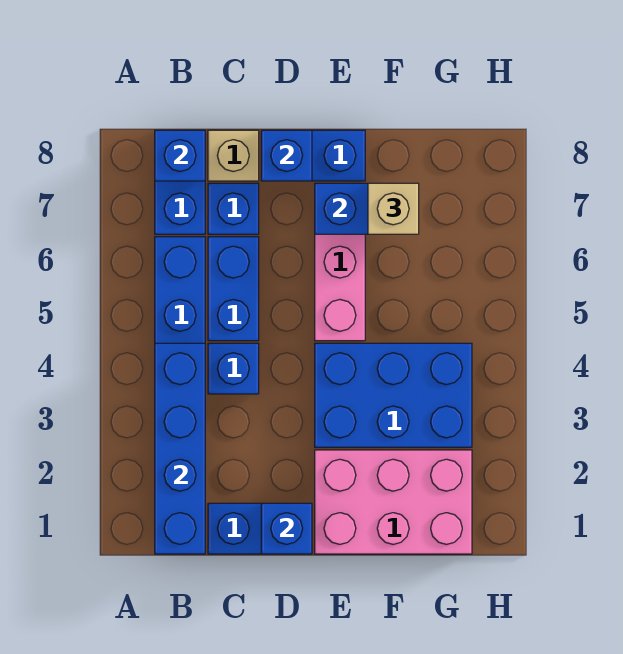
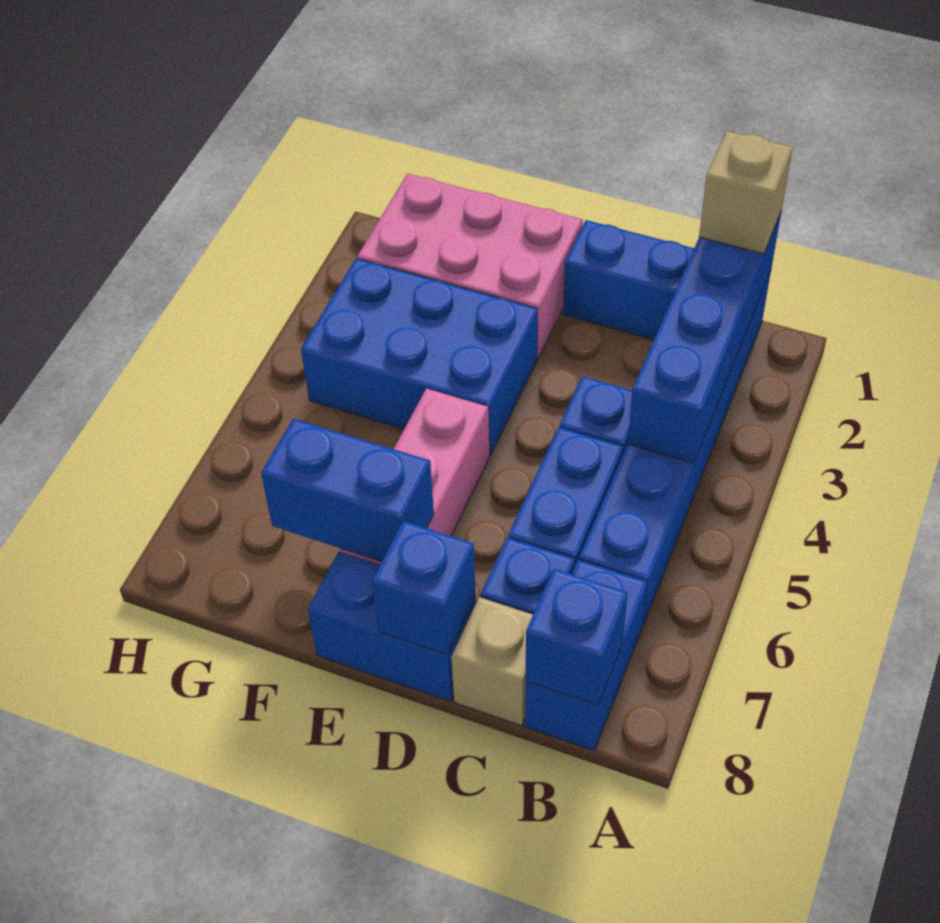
blue 1x1 brick [261,503,312,554] -> none
tan 1x1 brick [368,183,419,234] -> tan 1x1 brick moved to [699,131,793,254]

